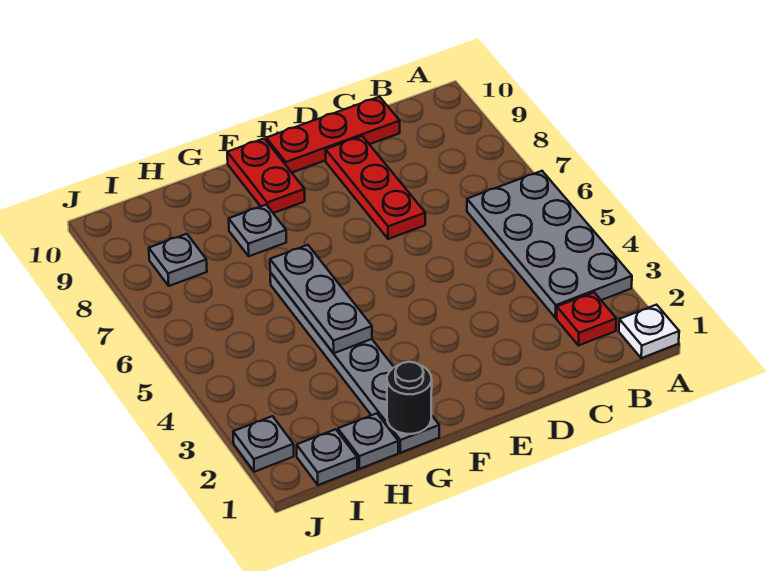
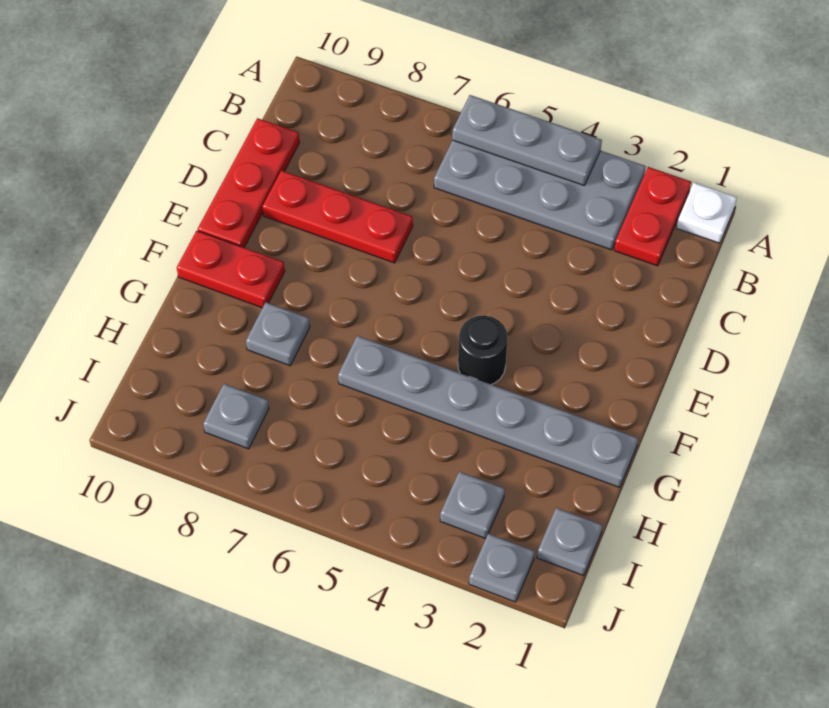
red 1x1 plate [556,292,616,346] -> red 1x2 plate [614,167,691,266]
black 1x1 round brick [387,362,432,434] -> black 1x1 round brick moved to [458,315,508,385]
grey 1x3 plate [270,245,372,353] -> grey 1x3 plate moved to [452,95,602,186]
grey 1x1 plate [338,413,398,469] -> grey 1x1 plate moved to [440,472,505,539]

